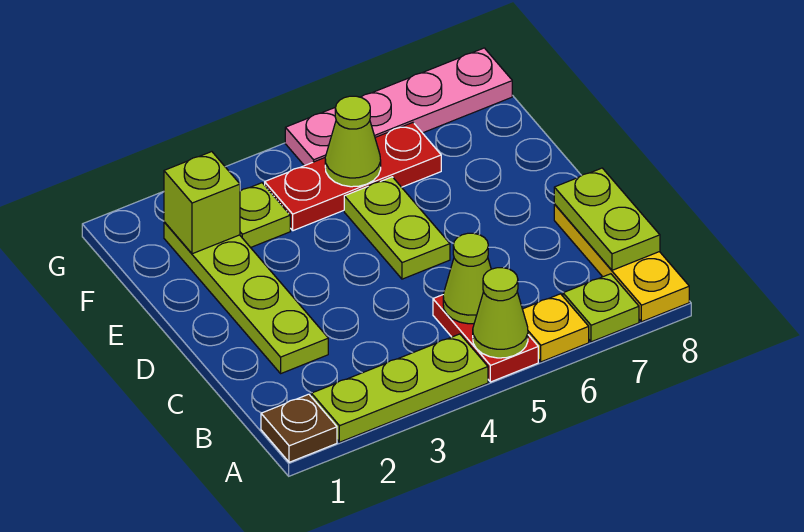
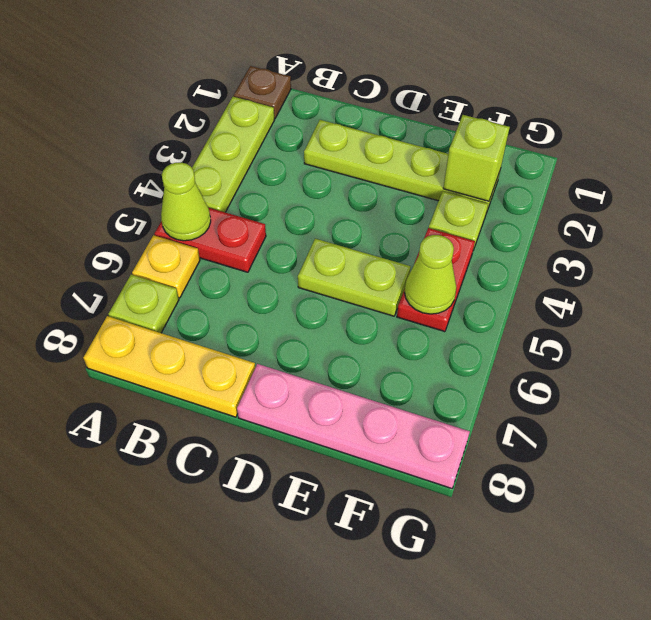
lime 1x1 cone [443,233,491,324] -> none
lime 1x2 plate [554,168,660,270] -> none
red 1x3 plate [265,123,441,231] -> red 1x2 plate [397,228,475,332]
pink 1x4 plate [285,48,512,166] -> pink 1x4 plate turned to [237,364,470,489]

